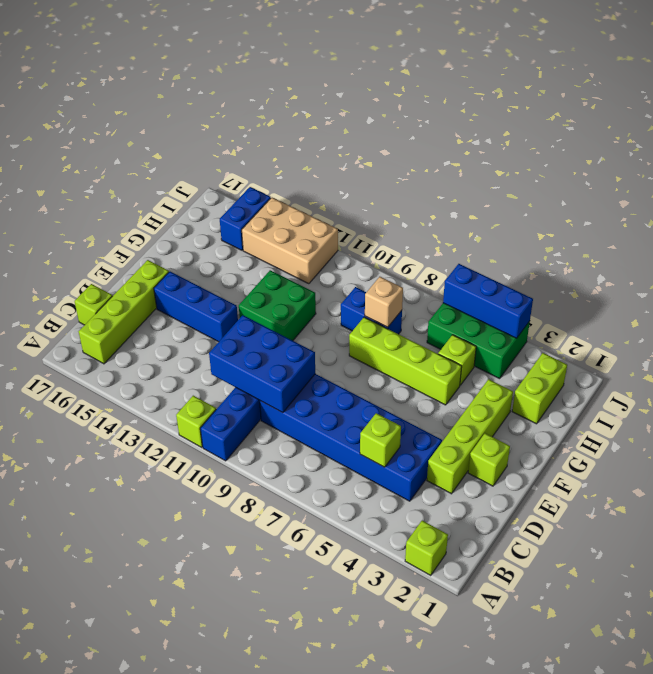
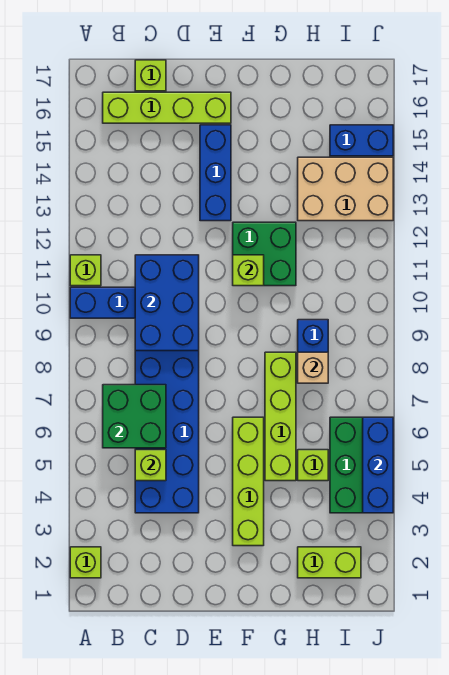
none -> green 2x2 brick [103,385,166,448]
lime 1x4 brick [427,379,513,494] -> lime 1x4 brick turned to [233,417,264,546]
lime 1x1 brick [468,433,510,486] -> lime 1x1 brick moved to [233,255,264,286]
tan 2x3 brick [242,198,338,284] -> tan 2x3 brick turned to [298,157,393,221]

